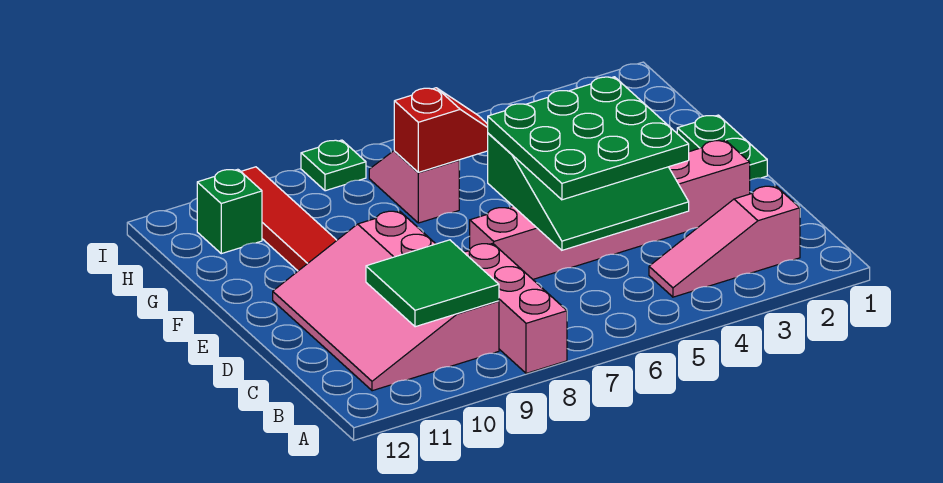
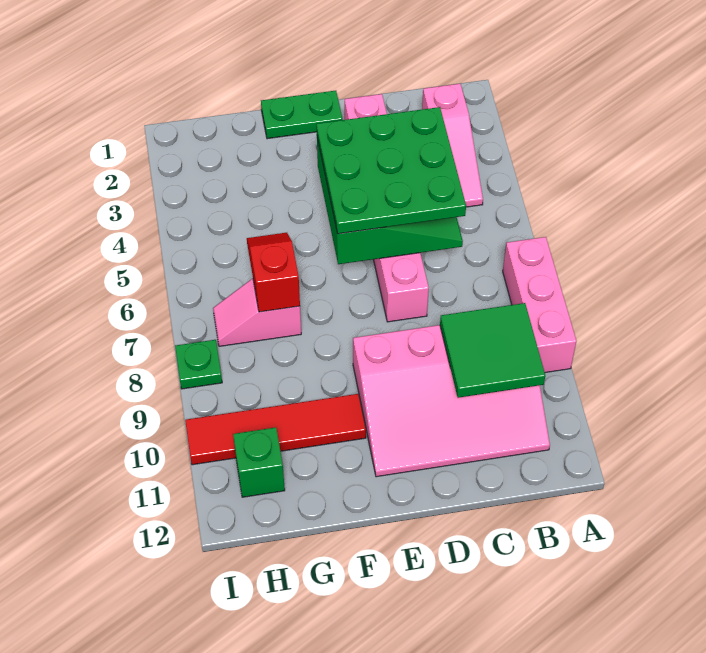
pink 1x3 brick [464,243,567,373] -> pink 1x3 brick turned to [503,237,577,372]

